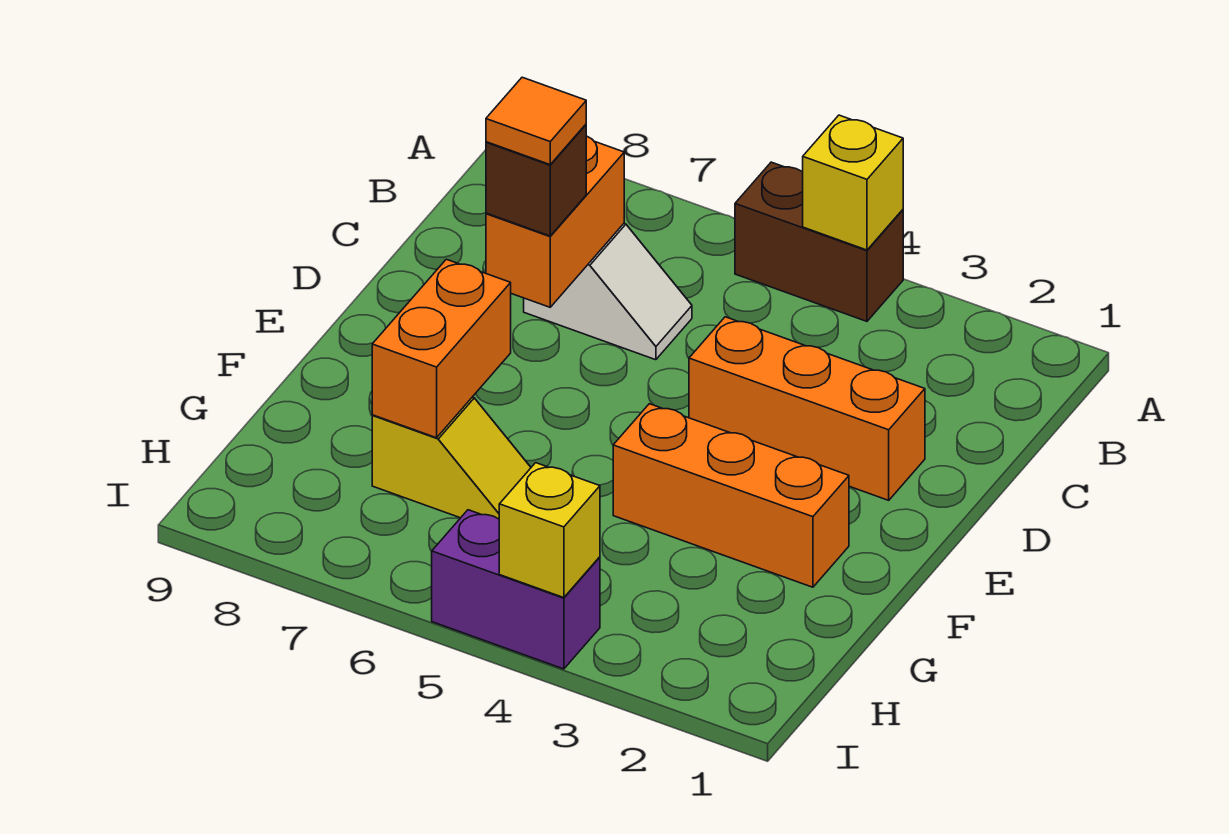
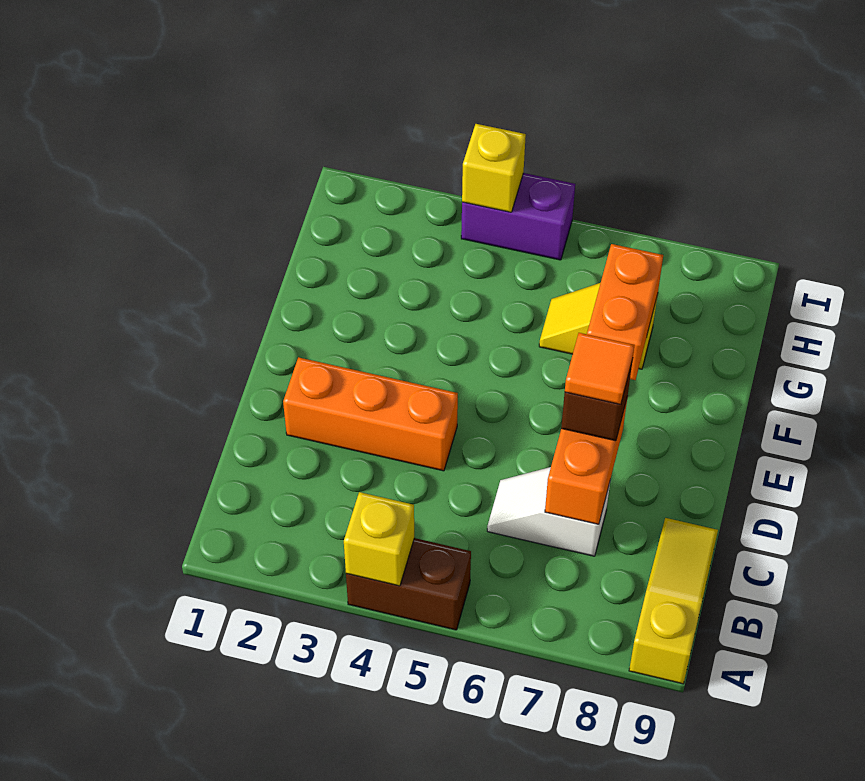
none -> yellow 1x3 slope [629,518,718,684]
orange 1x3 brick [613,404,849,587] -> none

